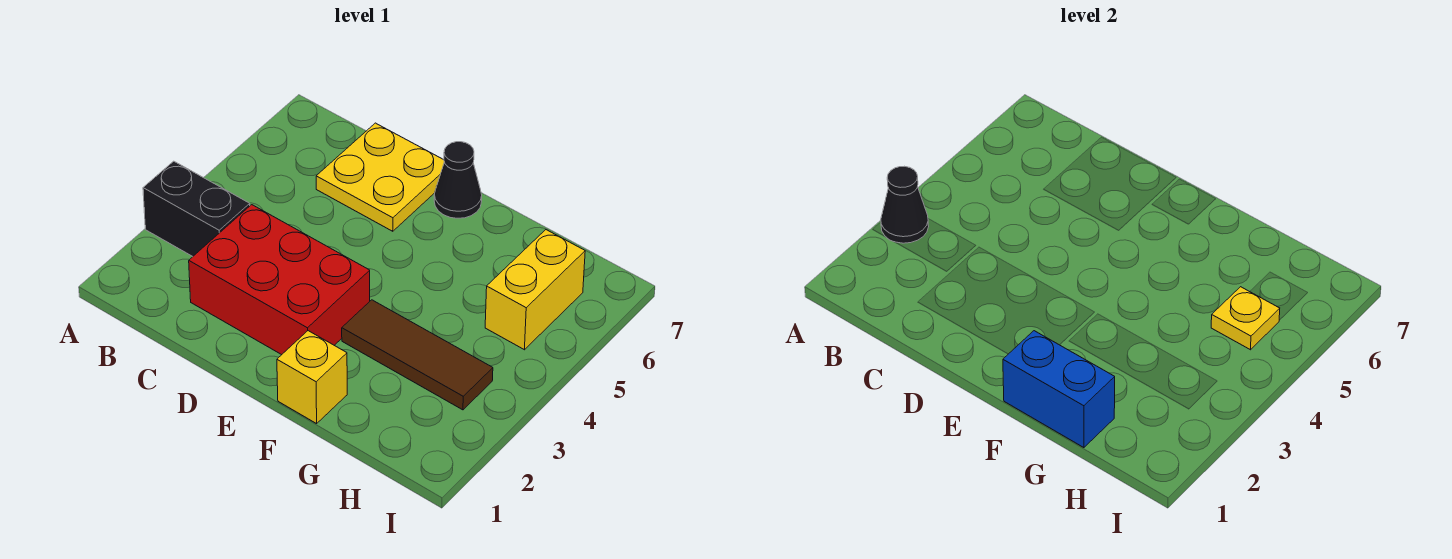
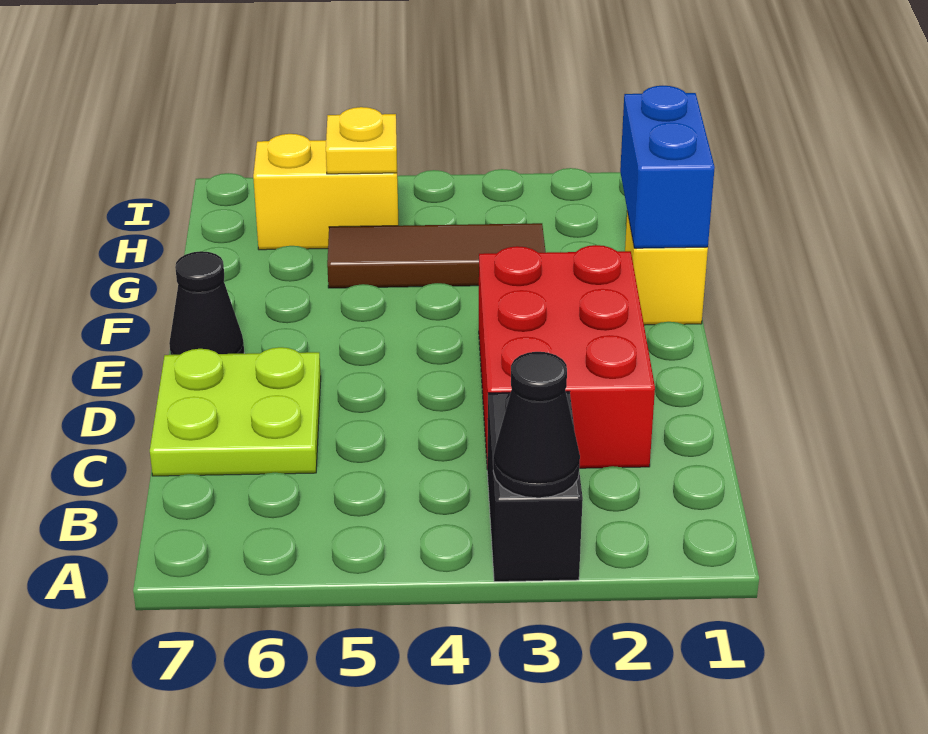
yellow 2x2 plate [316,123,444,231] -> lime 2x2 plate [150,347,321,476]
brown 1x3 tile [342,300,493,410] -> brown 1x3 tile turned to [327,223,546,288]

